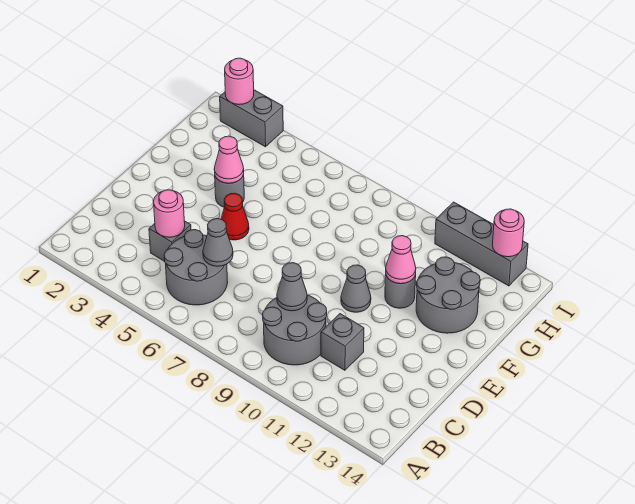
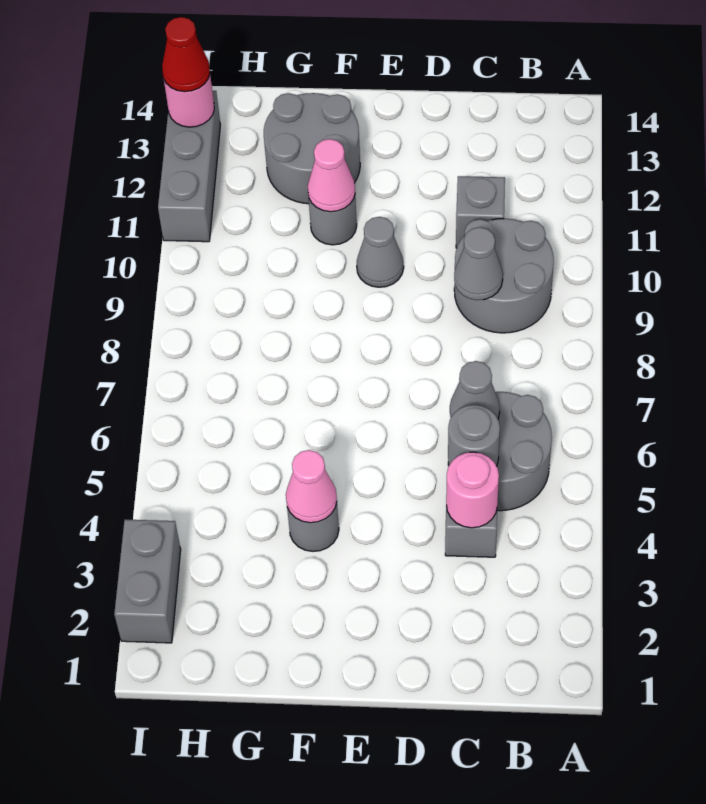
none -> grey 1x1 round brick [448,405,500,466]
red 1x1 cone [221,193,249,240] -> red 1x1 cone moved to [162,17,210,92]
pink 1x1 round brick [225,58,254,104] -> none

